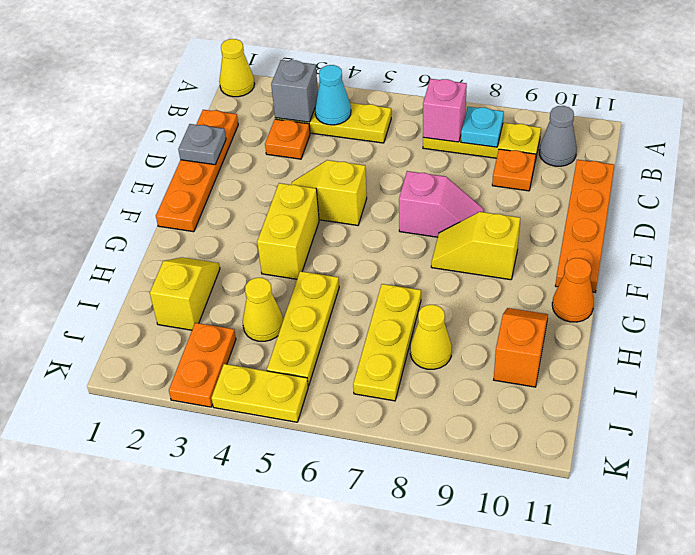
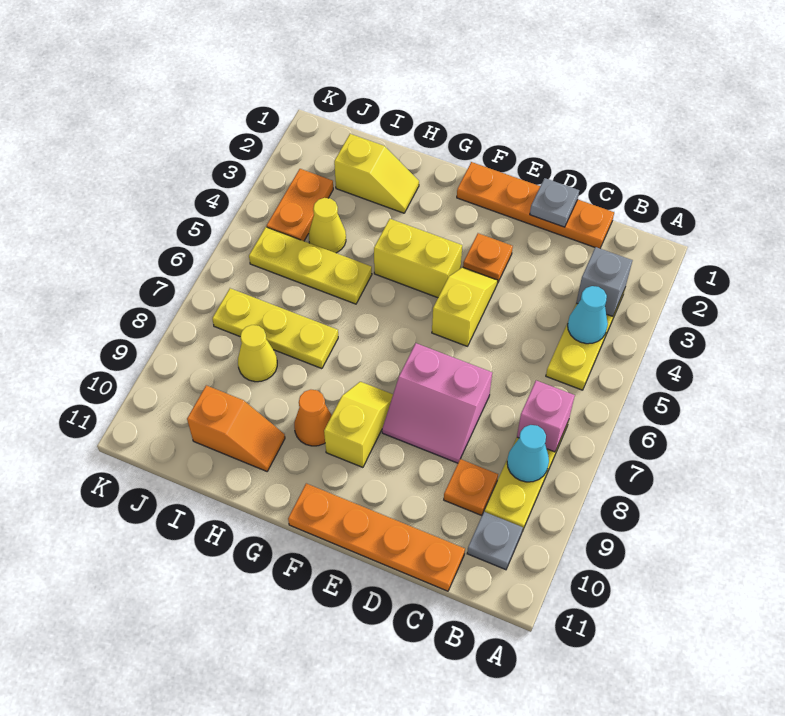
yellow 1x1 cone [219,39,254,97] -> none
cyan 1x1 plate [461,107,504,147] -> cyan 1x1 cone [507,425,549,482]
grey 1x1 cone [539,106,577,166] -> grey 1x1 plate [467,512,523,570]
orange 1x1 plate [265,119,310,159] -> orange 1x1 plate moved to [463,233,513,283]
pink 1x2 slope [399,171,484,237] -> pink 2x2 slope [382,343,492,463]
orange 1x1 cone [552,258,594,322] -> orange 1x1 cone moved to [294,390,332,446]
orange 1x2 plate [169,323,236,407] -> orange 1x2 plate turned to [267,169,333,241]
yellow 1x2 plate [212,364,308,422] -> none

